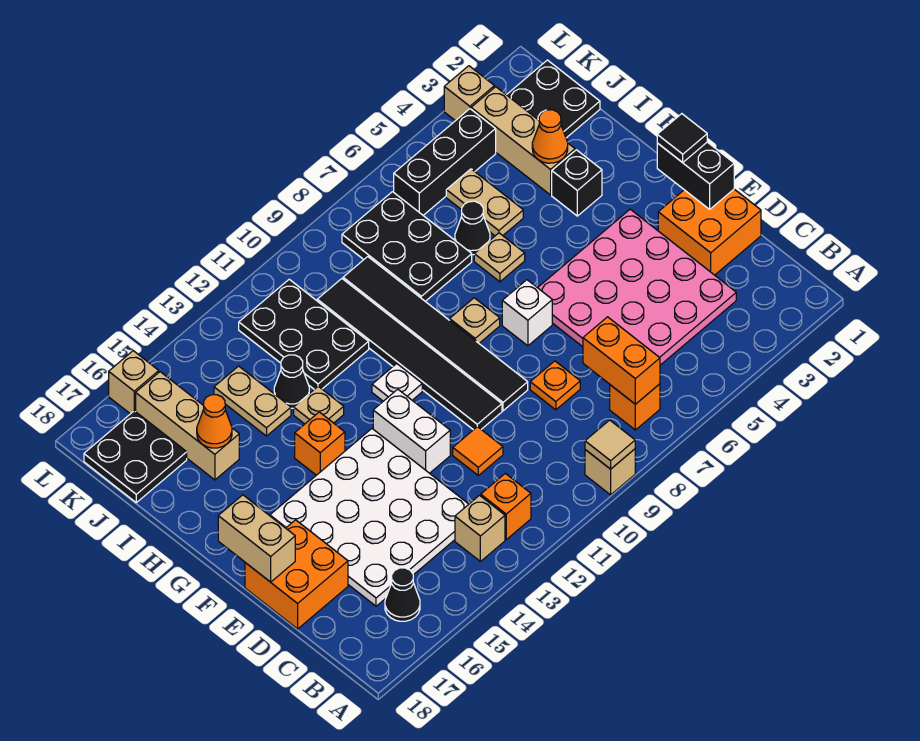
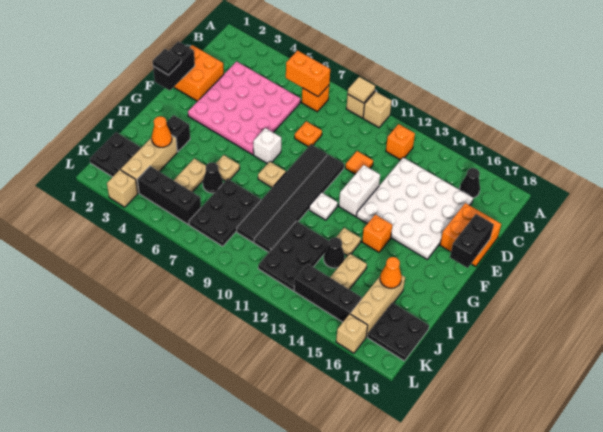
orange 1x2 brick [583,317,660,404] -> orange 1x2 brick turned to [286,51,330,97]
tan 1x1 brick [455,495,505,561] -> tan 1x1 brick moved to [363,92,392,127]
tan 1x2 brick [218,495,295,582] -> black 1x2 brick [450,214,494,268]
none -> black 1x3 brick [294,263,362,322]

